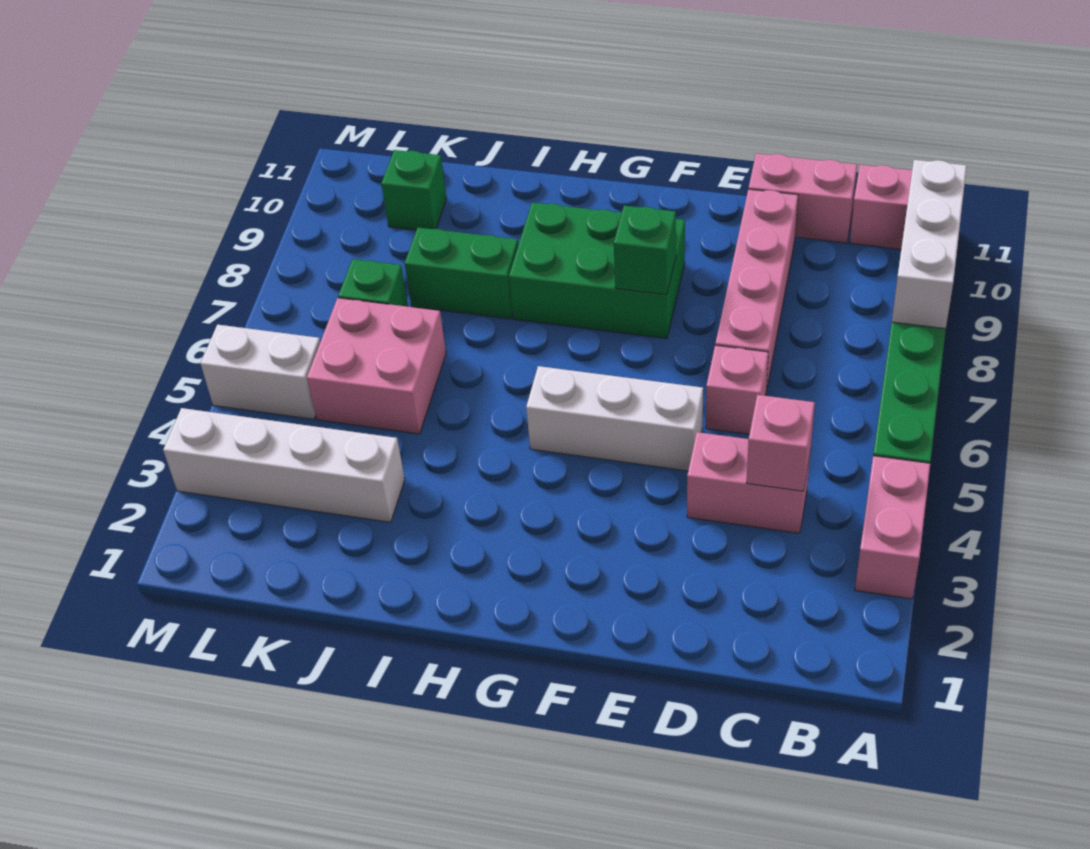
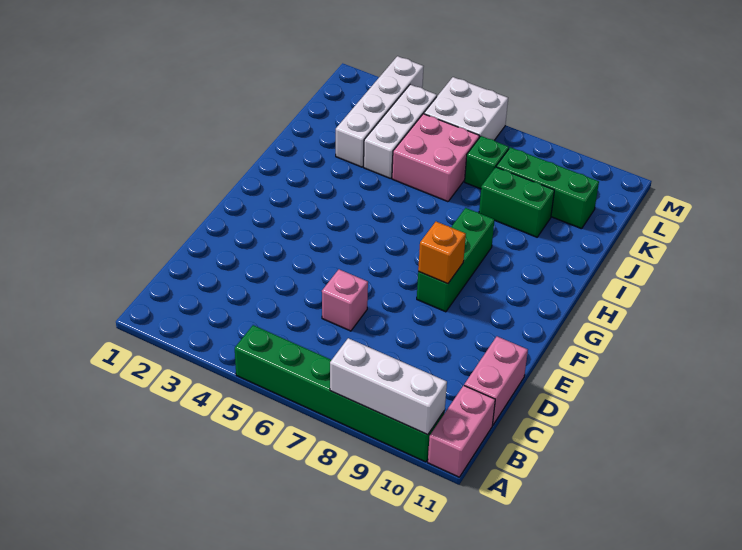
pink 1x2 brick [855,456,930,599] -> none
pink 1x2 brick [687,432,811,533] -> none
pink 1x1 brick [747,395,815,491] -> none
pink 1x4 brick [715,189,798,391] -> none
white 1x3 brick [526,366,703,471] -> white 1x3 brick moved to [364,85,437,179]
green 2x3 brick [509,202,685,339] -> green 1x3 brick [417,208,494,312]
green 1x1 brick [614,206,676,295] -> orange 1x1 brick [418,222,466,284]
green 1x2 brick [405,228,518,319] -> green 1x2 brick turned to [479,167,554,237]
green 1x1 brick [381,150,447,230] -> green 1x3 brick [496,147,599,229]
white 1x2 brick [201,325,320,419] -> white 2x2 brick [424,77,508,140]

